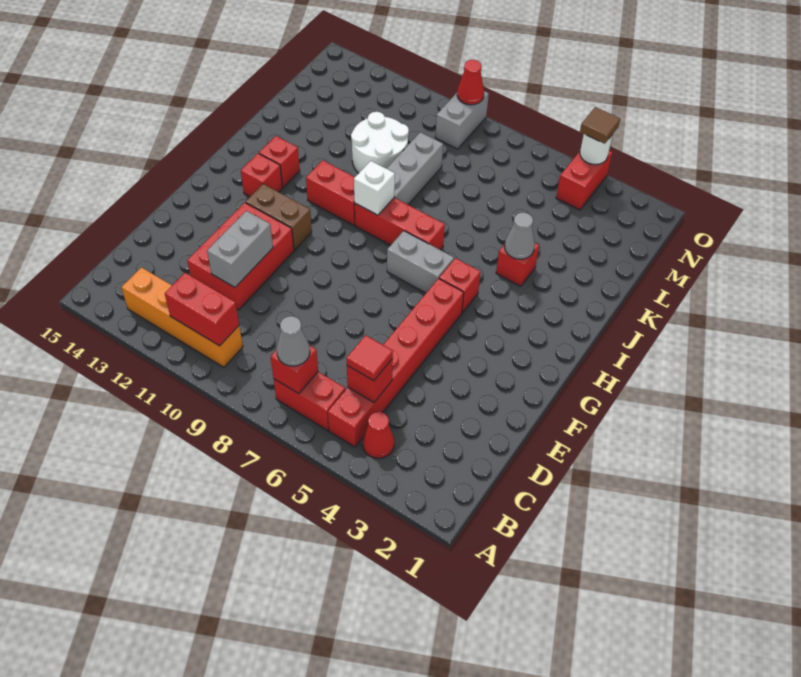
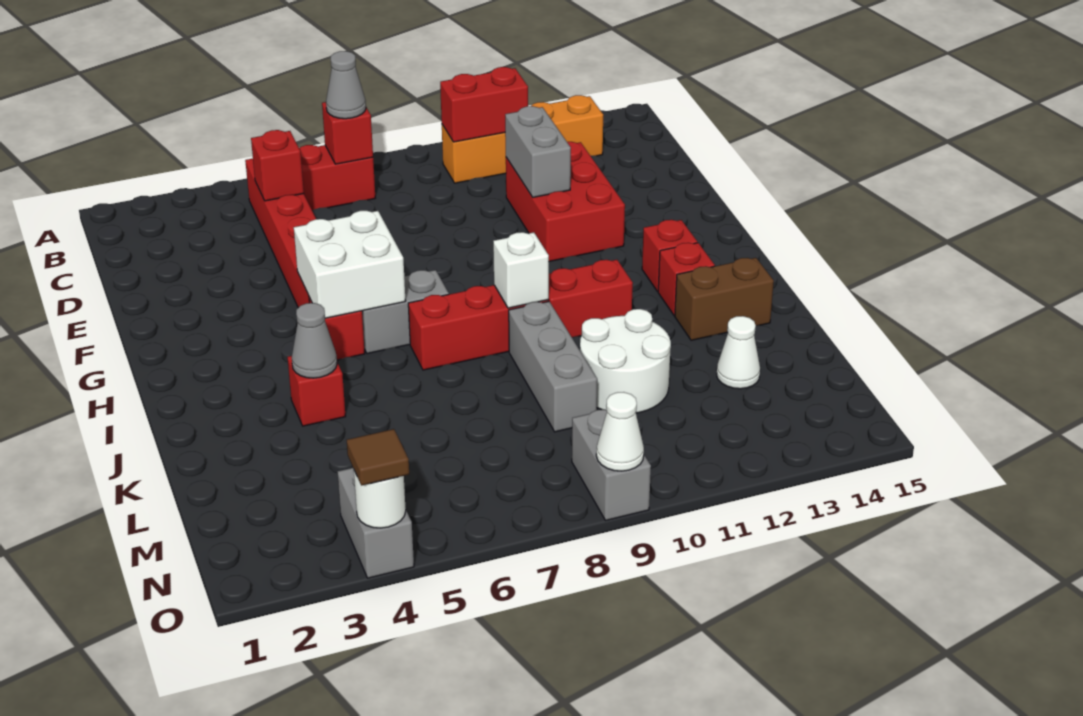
red 1x1 cone [363,412,394,458] -> none
red 1x1 tile [346,335,393,381] -> none
none -> white 2x2 brick [294,211,405,318]
brown 1x2 brick [246,184,312,250] -> brown 1x2 brick moved to [675,258,774,340]
none -> white 1x1 cone [717,316,760,389]
red 1x2 brick [556,151,612,210] -> grey 1x2 brick [337,468,414,578]
red 1x1 cone [457,60,484,105] -> white 1x1 cone [596,392,644,471]

